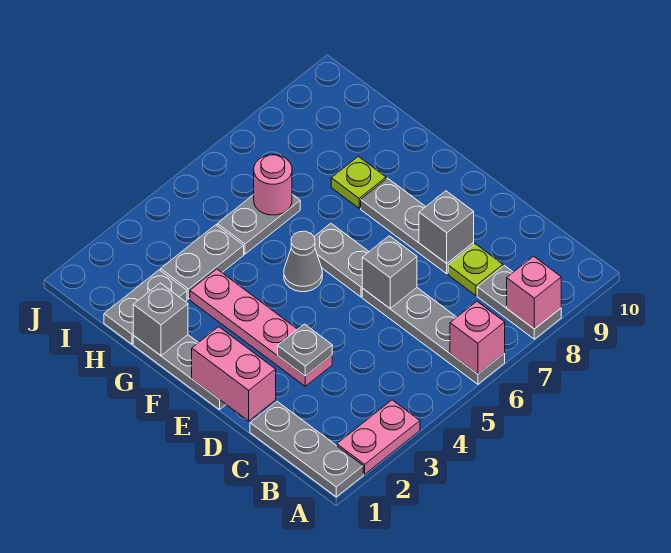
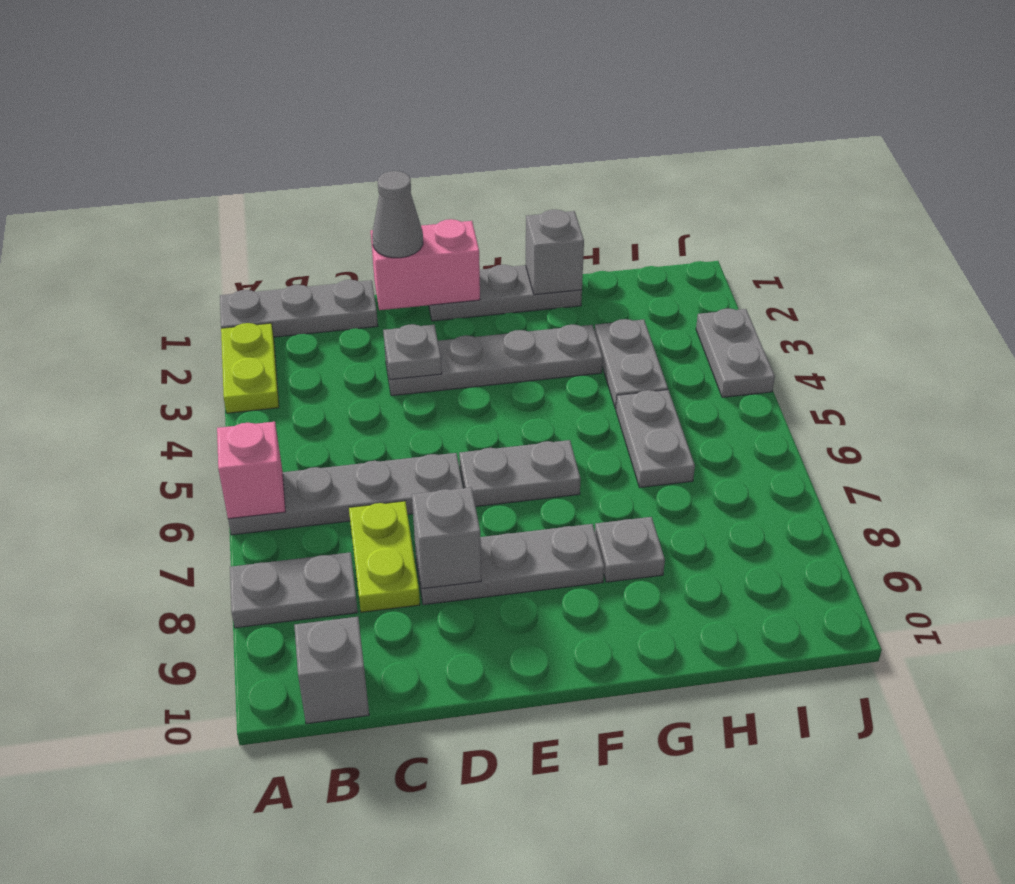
pink 1x2 plate [337,400,420,474] -> lime 1x2 plate [221,323,279,413]
pink 1x1 brick [507,256,561,329] -> none
lime 1x1 plate [448,244,503,295] -> lime 1x2 plate [349,501,420,612]
pink 1x4 plate [190,269,332,386] -> grey 1x4 plate [385,325,603,396]
grey 1x1 brick [362,236,417,308] -> grey 1x1 brick moved to [294,617,369,724]
grey 1x1 cone [284,231,322,292] -> grey 1x1 cone moved to [372,171,423,258]
lime 1x1 plate [331,156,386,208] -> grey 1x1 plate [595,517,665,582]
grey 1x2 plate [104,270,187,344] -> grey 1x2 plate moved to [696,308,775,397]
pink 1x1 round brick [254,155,292,215] -> none

